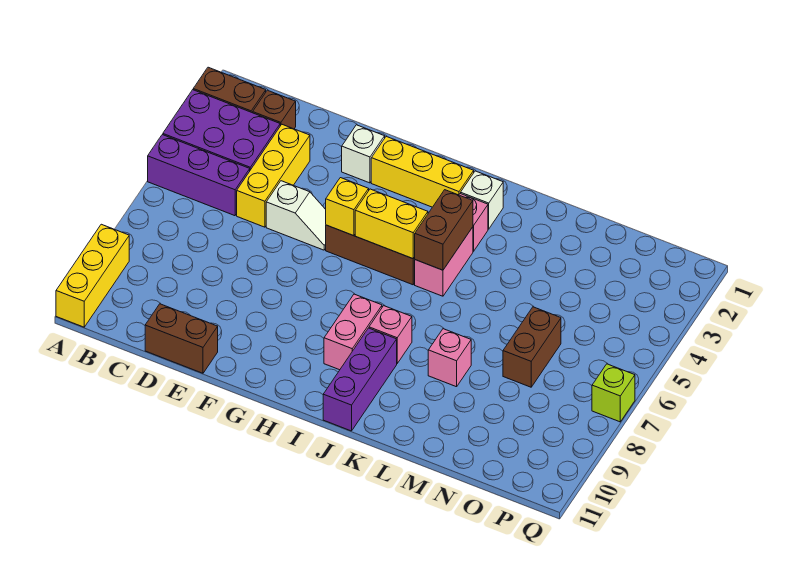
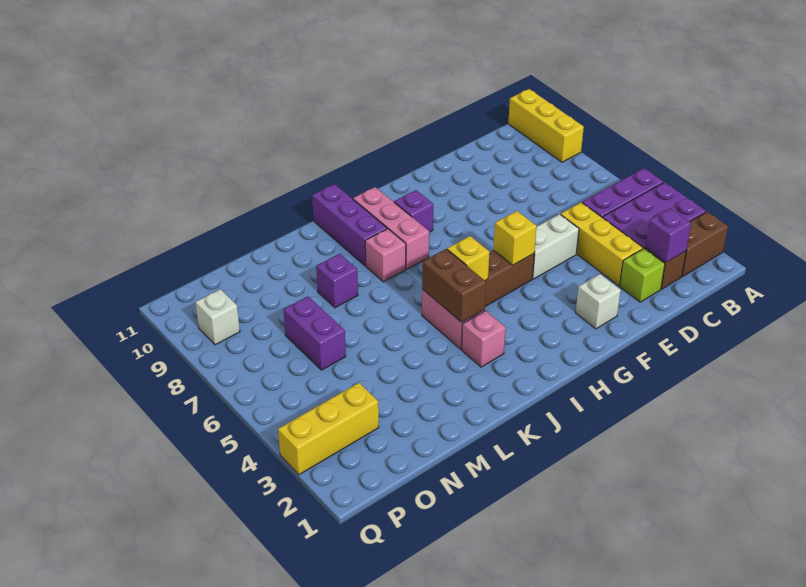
none -> purple 1x1 brick [645,208,691,262]
brown 1x2 brick [145,304,218,373] -> none
white 1x2 slope [266,181,326,250] -> white 1x2 brick [532,214,579,279]
yellow 1x3 brick [371,137,474,207] -> yellow 1x3 brick moved to [278,383,379,475]
yellow 1x2 brick [355,189,428,259] -> yellow 1x1 brick [447,236,490,281]
none -> purple 1x1 brick [394,190,434,232]
pink 1x2 brick [324,294,382,370] -> pink 1x3 brick [353,187,429,269]
white 1x1 brick [461,171,503,229] -> white 1x1 brick moved to [195,289,240,345]
pink 1x1 brick [428,329,471,387] -> purple 1x1 brick [316,254,358,308]
brown 1x2 brick [503,307,561,387] -> purple 1x2 brick [283,296,346,370]
lime 1x1 brick [592,364,635,422] -> lime 1x1 brick moved to [620,249,665,302]

